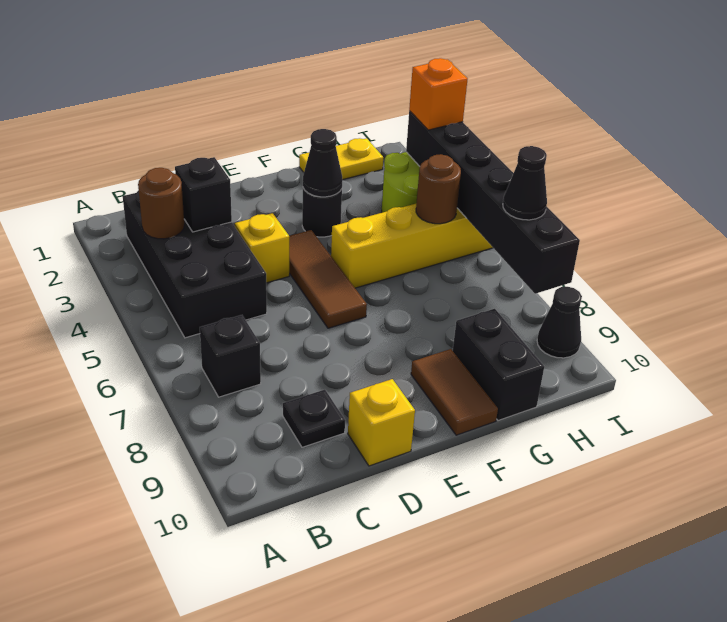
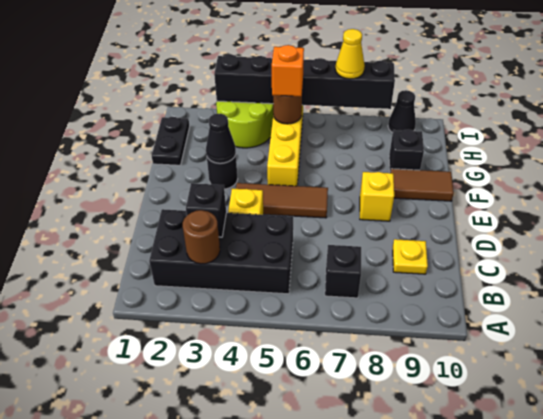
black 1x1 plate [283,390,345,447] -> yellow 1x1 plate [393,239,428,274]
yellow 1x1 brick [348,379,415,466] -> yellow 1x1 brick moved to [360,172,394,221]
yellow 1x2 plate [299,138,383,180] -> black 1x2 plate [152,117,190,165]
black 1x2 brick [453,309,544,421] -> black 1x1 brick [389,130,424,173]
orange 1x1 brick [409,58,468,130] -> orange 1x1 brick moved to [272,45,304,96]
black 1x1 cone [503,146,547,220] -> yellow 1x1 cone [335,29,365,79]

